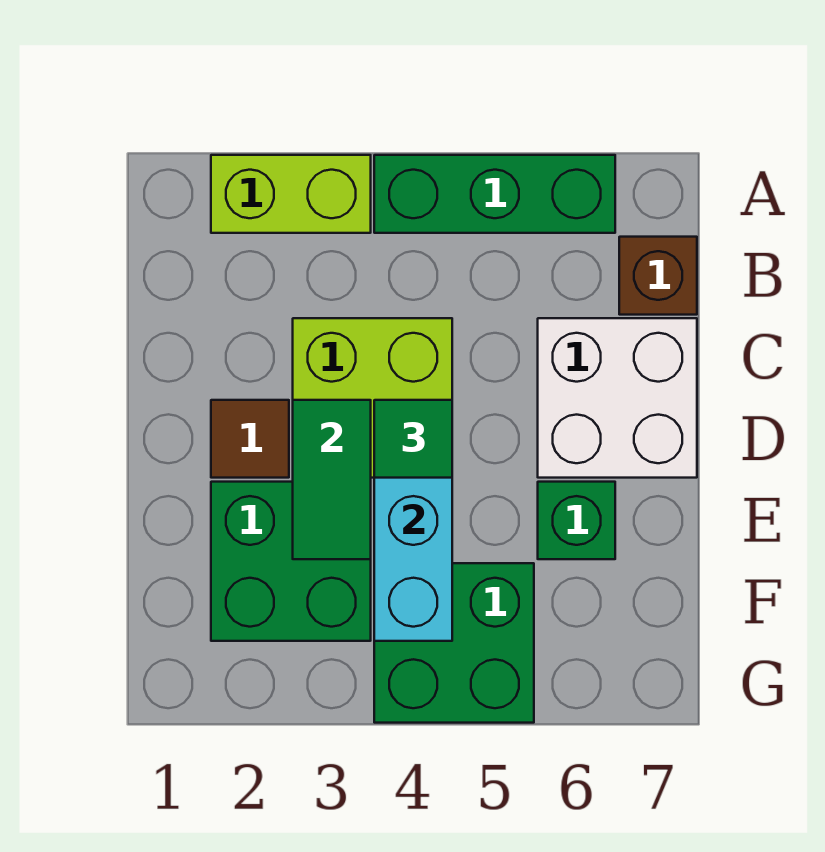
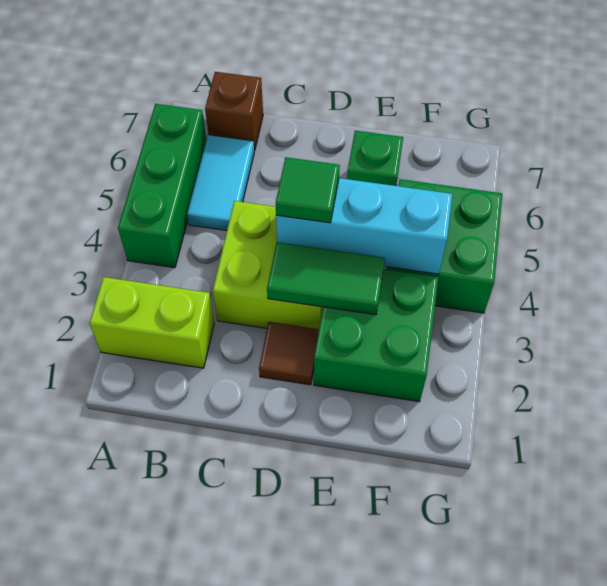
lime 1x2 brick [211,155,371,233] -> lime 1x2 brick turned to [89,277,214,368]
none -> cyan 1x2 tile [187,135,254,230]
white 2x2 brick [538,318,697,478] -> none

